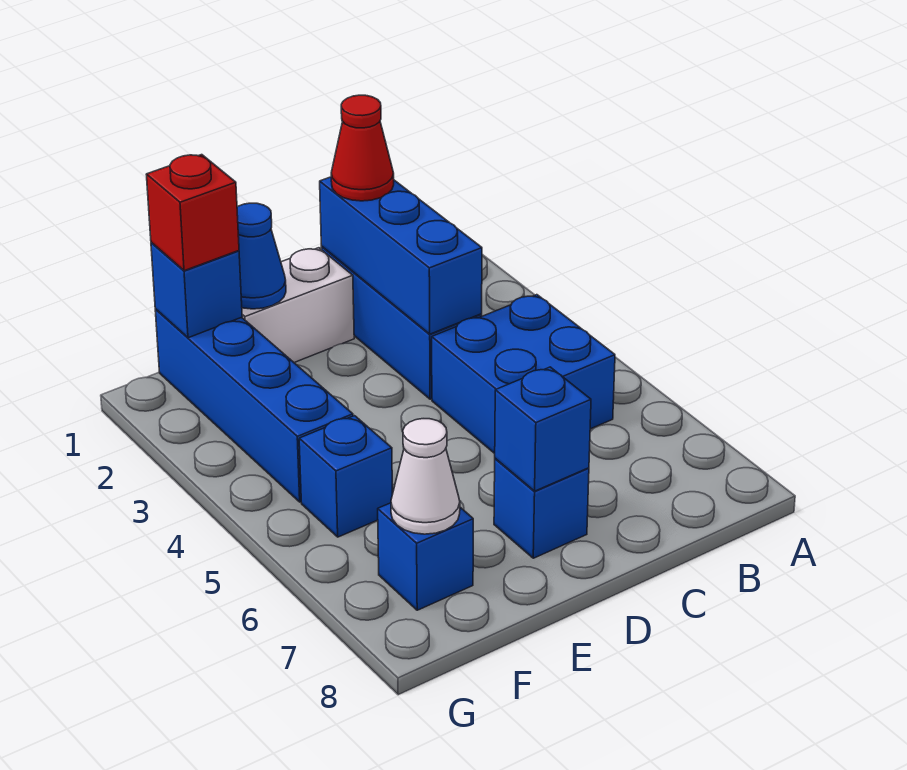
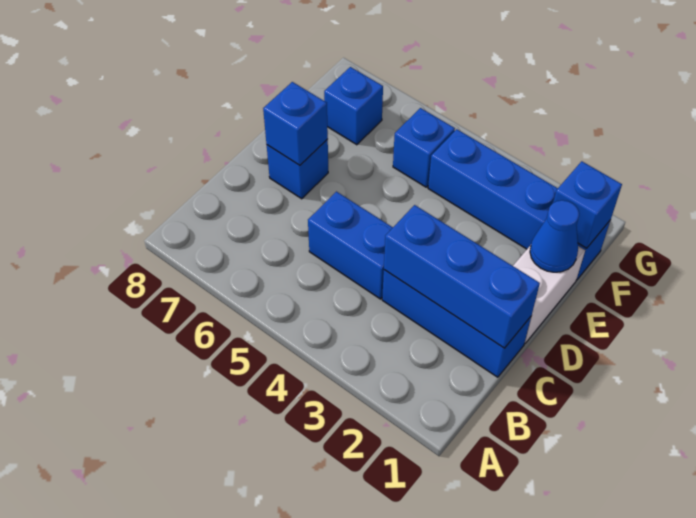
blue 2x2 brick [432,295,615,453] -> blue 1x2 brick [308,192,393,299]
red 1x1 cone [331,95,394,201] -> none
red 1x1 brick [146,155,239,271] -> none
white 1x1 cone [391,419,460,534] -> none

